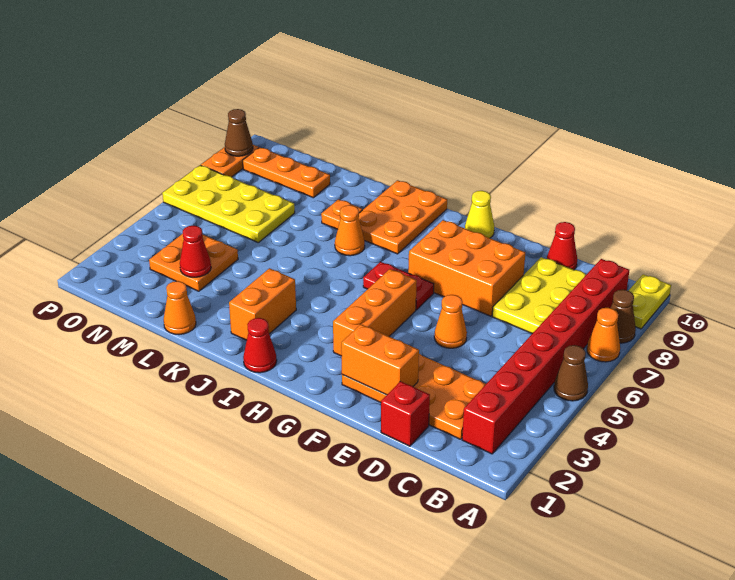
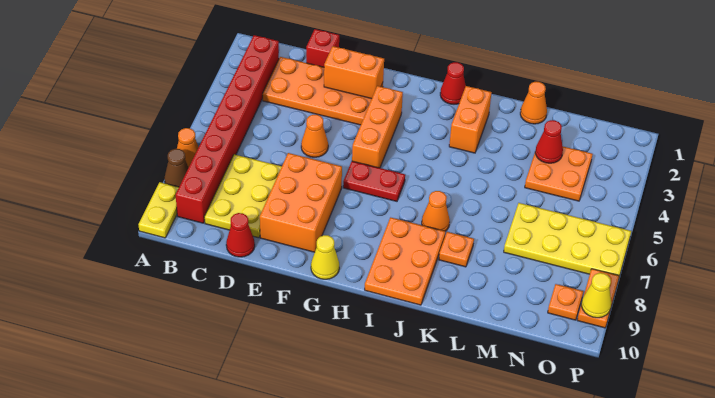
brown 1x1 cone [554,345,588,401] -> none
orange 2x3 brick [408,220,525,316] -> orange 2x3 brick turned to [260,153,342,252]
orange 1x3 plate [243,147,330,198] -> orange 1x1 plate [548,284,583,320]
brown 1x1 cone [225,109,253,156] -> yellow 1x1 cone [582,273,611,318]

